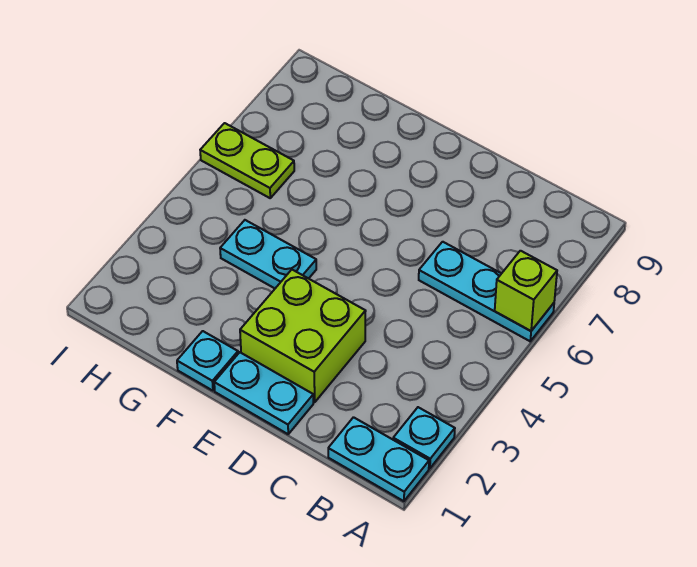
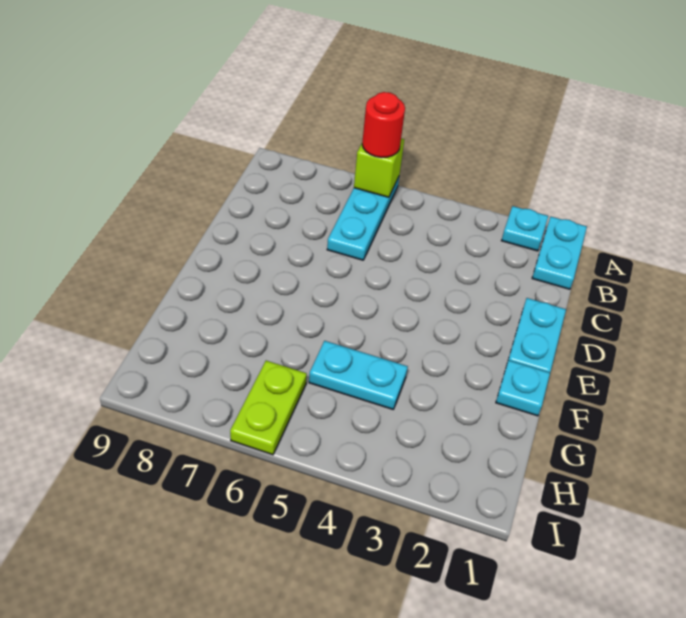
none -> red 1x1 round brick [362,92,405,158]
lime 2x2 brick [240,270,366,402] -> none
cyan 1x2 plate [220,220,316,288] -> cyan 1x2 plate turned to [309,341,408,409]

